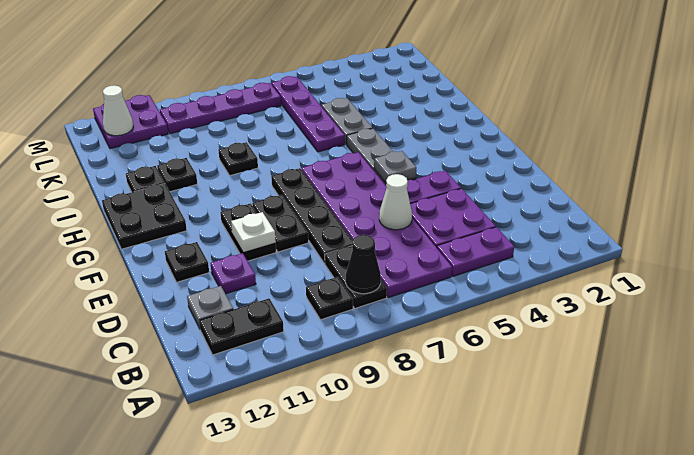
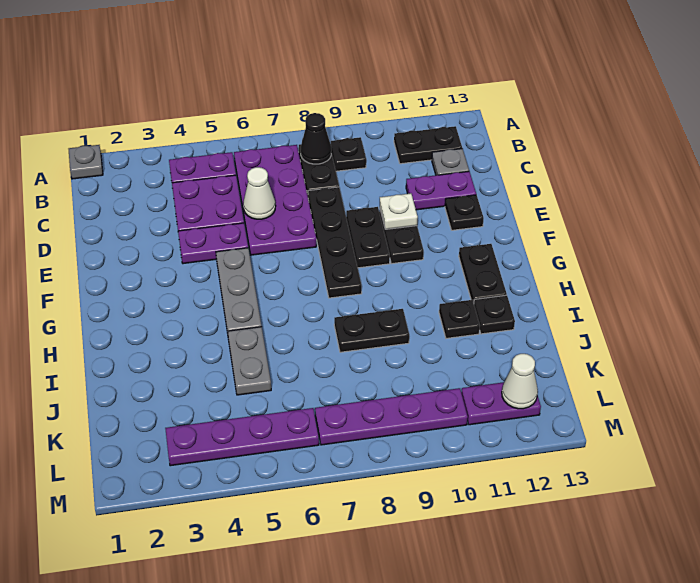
purple 2x6 plate [302,152,452,298] -> purple 2x4 plate [234,145,316,255]
purple 1x1 plate [211,253,256,294] -> purple 1x2 plate [406,171,476,210]
grey 1x1 plate [374,151,416,183] -> grey 1x1 plate moved to [69,145,103,179]
black 2x2 plate [102,184,187,249] -> black 1x2 plate [459,244,507,302]
purple 1x4 plate [272,76,345,152] -> purple 1x4 plate turned to [165,408,319,466]
black 1x1 plate [218,142,258,175] -> black 1x2 plate [334,309,409,352]
purple 2x2 plate [93,95,168,149] -> purple 1x2 plate [461,382,541,425]

